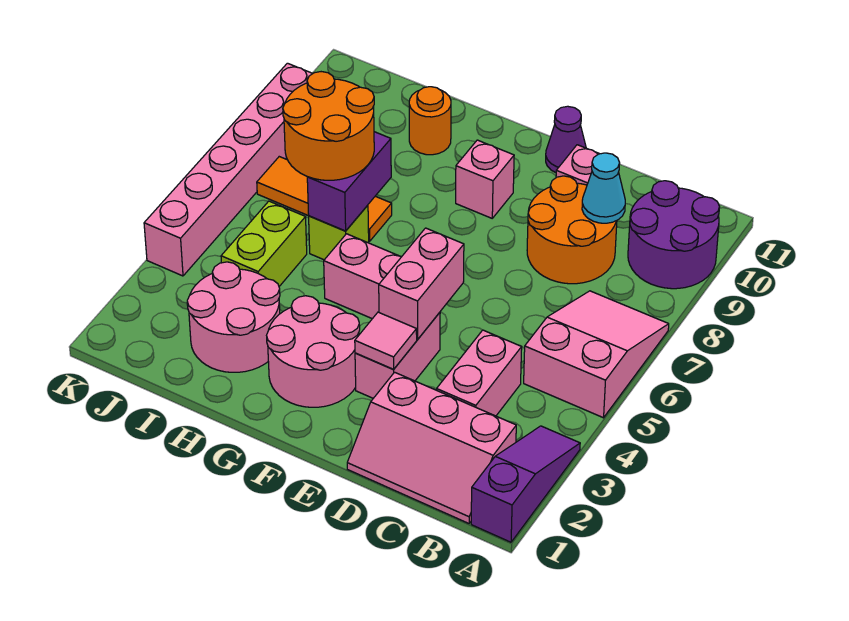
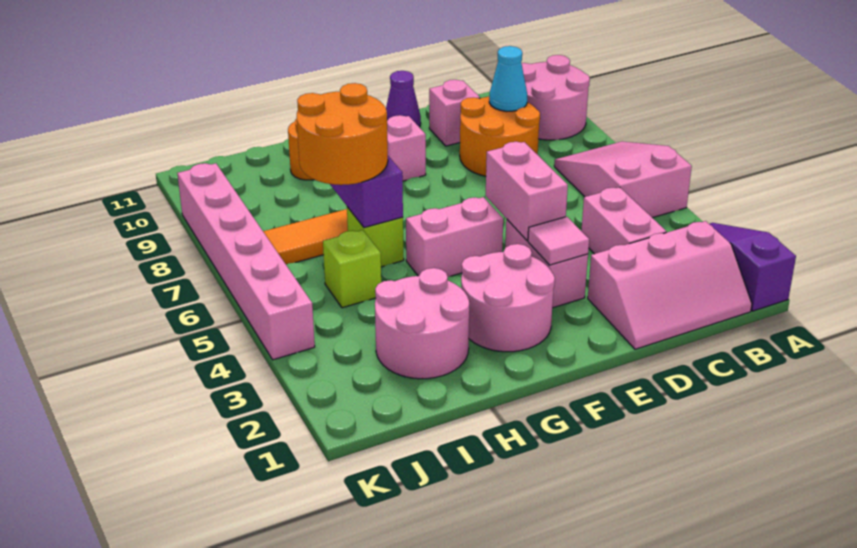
purple 2x2 round brick [628,181,720,289] -> pink 2x2 round brick [522,55,590,140]
lime 1x2 brick [221,201,307,286] -> lime 1x1 brick [323,230,381,308]

